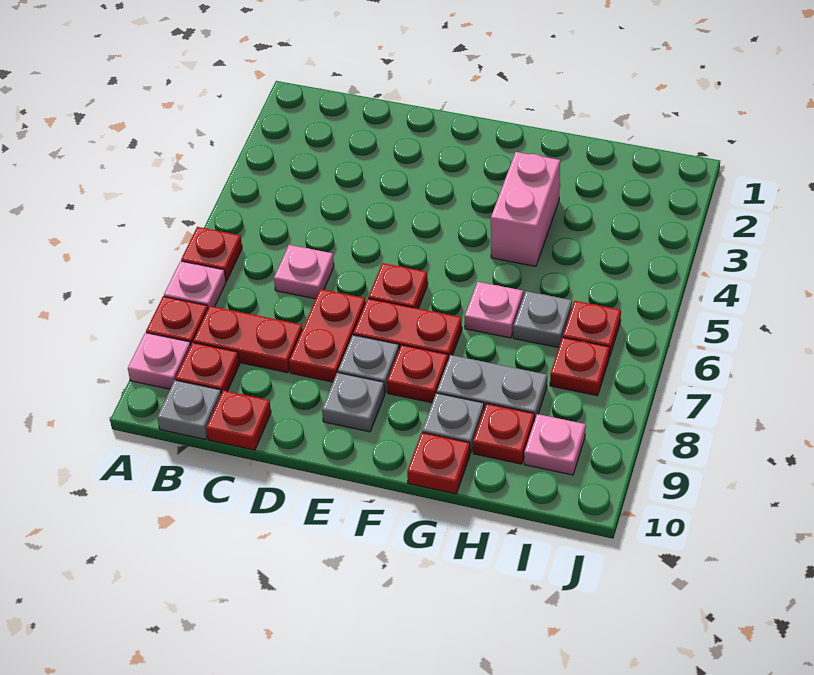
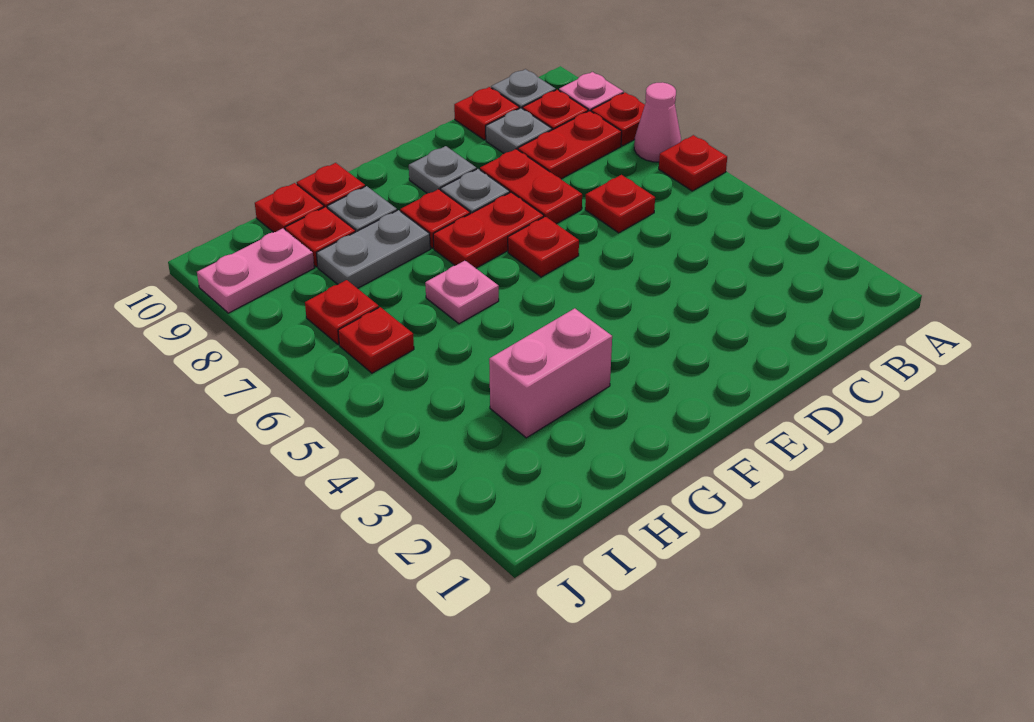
pink 1x1 plate [164,261,226,308] -> pink 1x1 cone [634,82,681,162]
pink 1x1 plate [274,245,334,299] -> red 1x1 plate [585,175,655,233]
pink 1x2 brick [491,152,560,266] -> pink 1x2 brick turned to [489,308,612,438]
grey 1x1 plate [513,291,572,348] -> grey 1x1 plate moved to [486,108,552,153]
none -> red 1x1 plate [255,183,324,232]
pink 1x1 plate [524,414,586,475] -> pink 1x2 plate [197,228,314,313]

